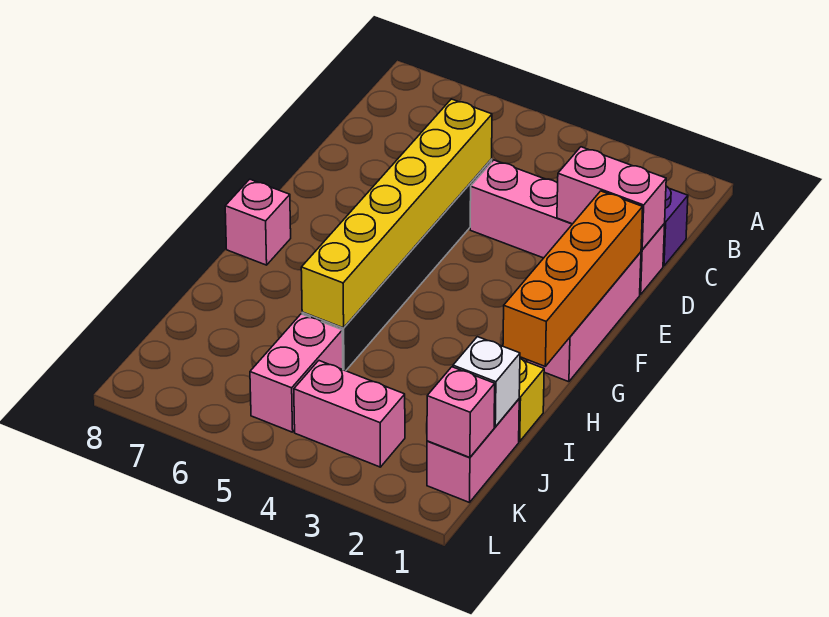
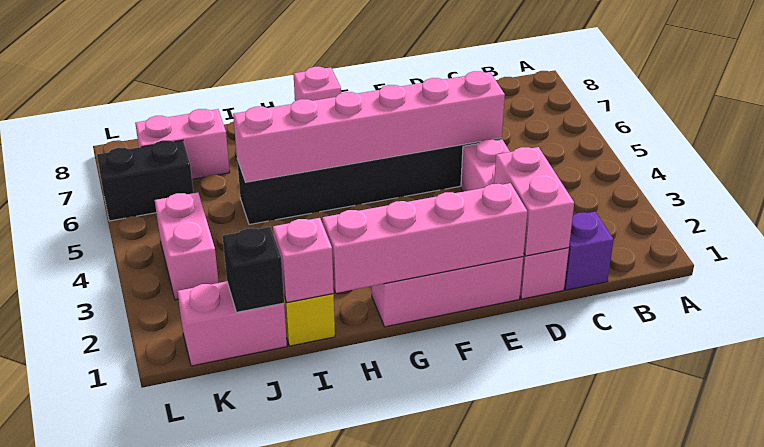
yellow 1x6 brick [301,99,492,328] -> pink 1x6 brick [233,71,505,182]
orange 1x4 brick [503,191,643,366] -> pink 1x4 brick [322,183,527,293]
white 1x1 brick [453,337,520,427] -> black 1x1 brick [223,227,284,312]
pink 1x2 brick [250,314,343,432] -> pink 1x2 brick moved to [135,109,230,179]
pink 1x1 brick [427,367,495,457] -> pink 1x1 brick moved to [273,218,334,303]
none -> black 1x2 brick [97,140,194,221]

